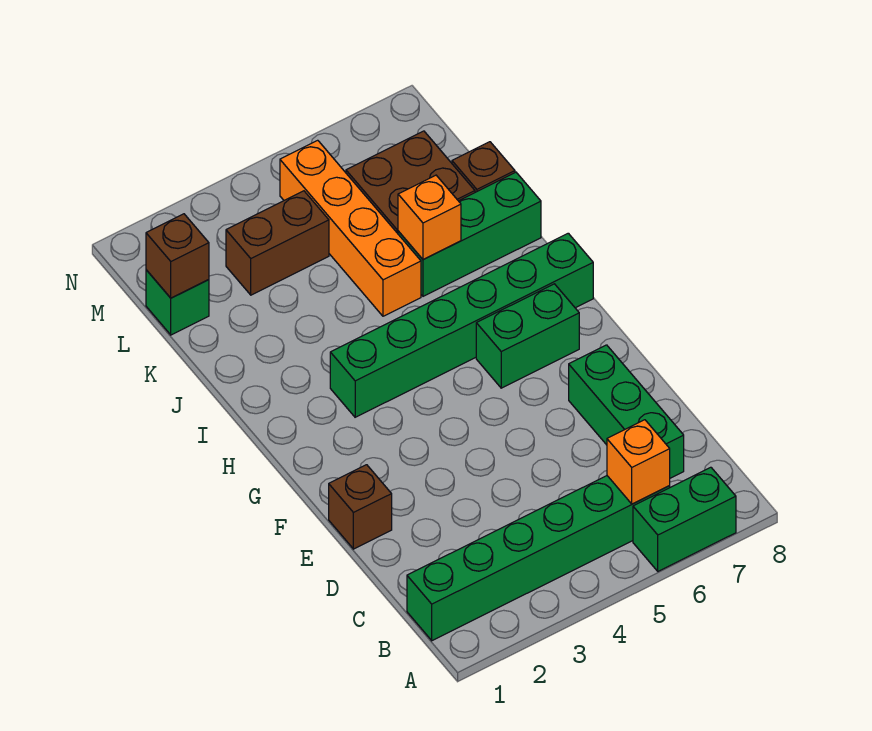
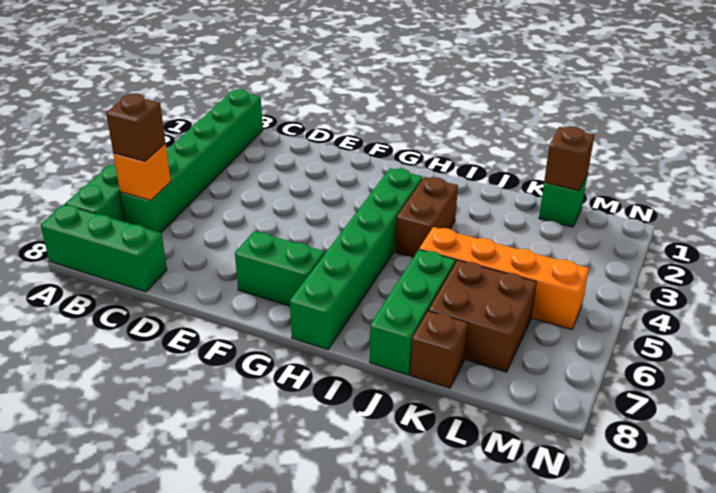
green 1x3 brick [569,345,684,478] -> green 1x3 brick moved to [41,204,167,292]
brown 1x1 brick [329,465,392,549] -> brown 1x1 brick moved to [106,94,166,161]
green 1x2 brick [476,284,579,388] -> green 1x2 brick turned to [235,231,325,306]
orange 1x1 brick [398,175,461,260] -> none
brown 1x2 brick [226,191,329,295] -> brown 1x2 brick moved to [396,177,458,258]

